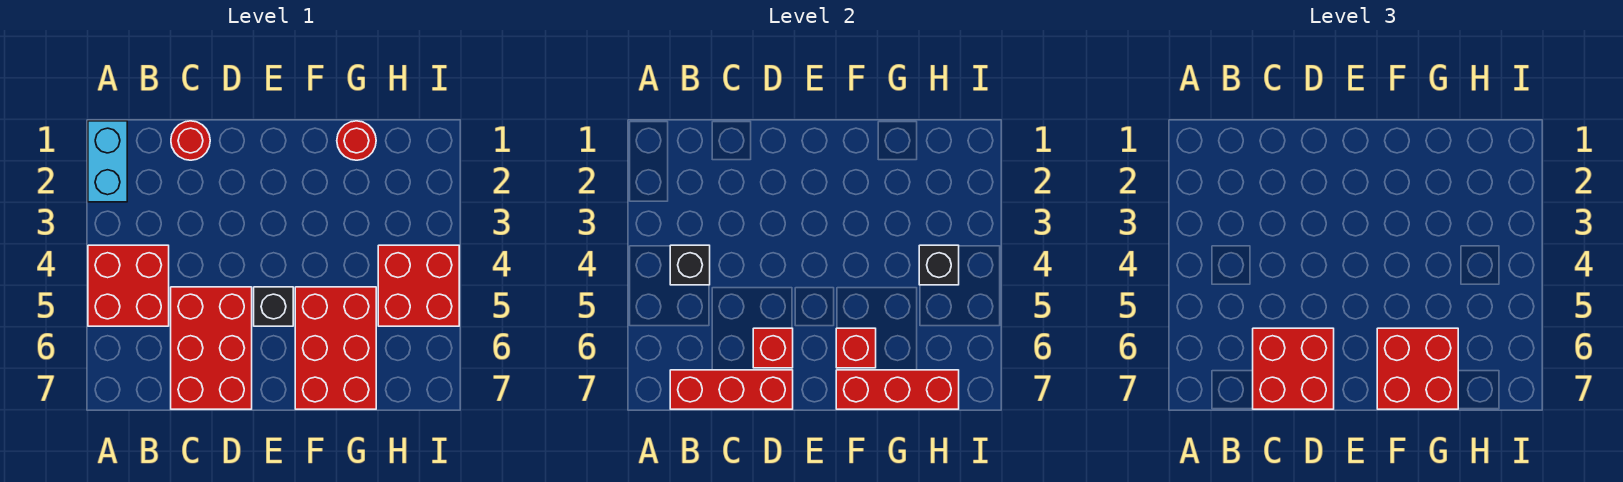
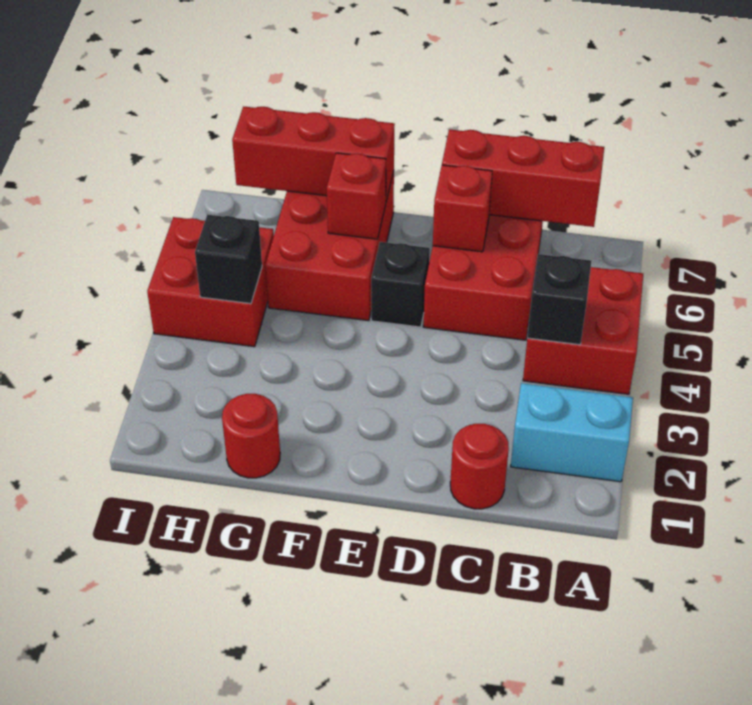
cyan 1x2 brick [88,121,127,202] -> cyan 1x2 brick turned to [511,383,633,482]
red 2x2 brick [1253,328,1334,409] -> none
red 2x2 brick [1377,328,1458,409] -> none

